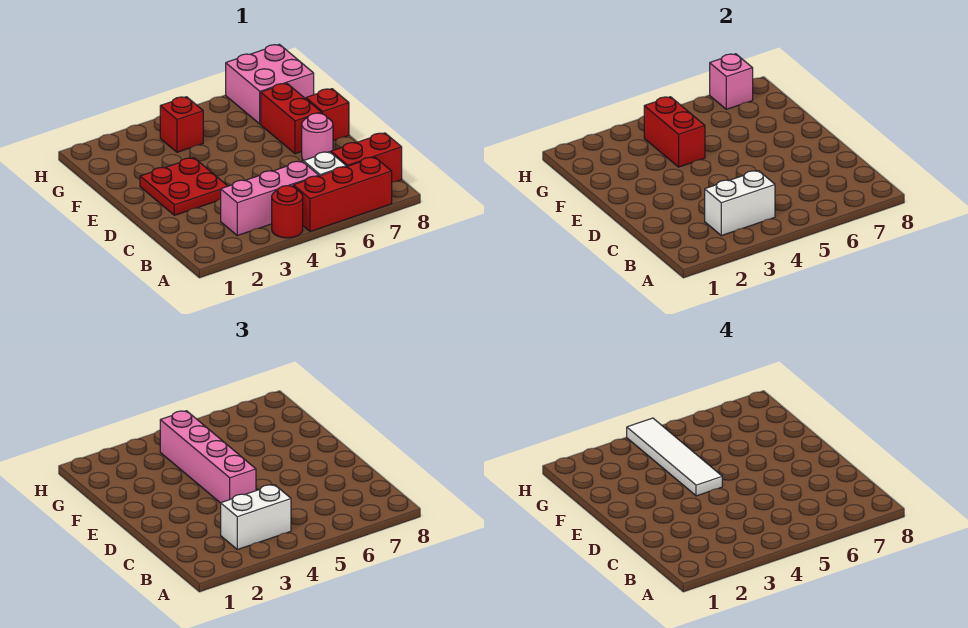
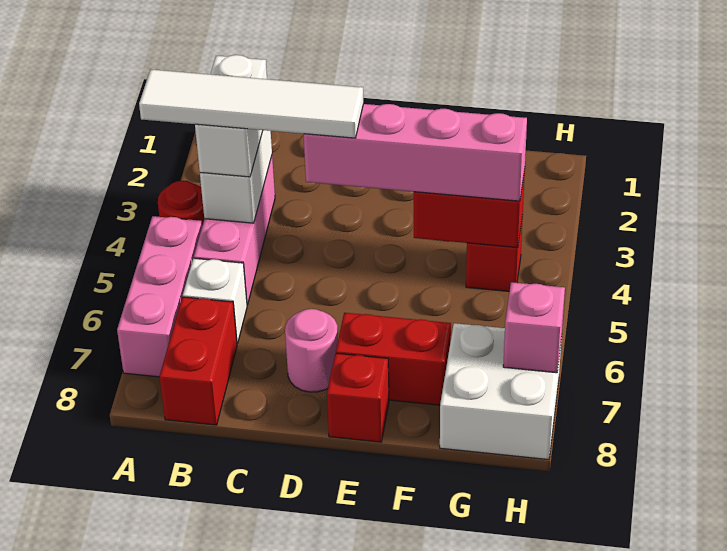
red 1x3 brick [293,157,392,232] -> pink 1x3 brick [117,216,202,377]
red 2x2 plate [140,158,227,215] -> none
white 1x4 tile [627,418,722,496] -> white 1x4 tile moved to [139,69,363,138]
pink 2x2 brick [226,44,314,124] -> white 2x2 brick [440,323,562,460]

